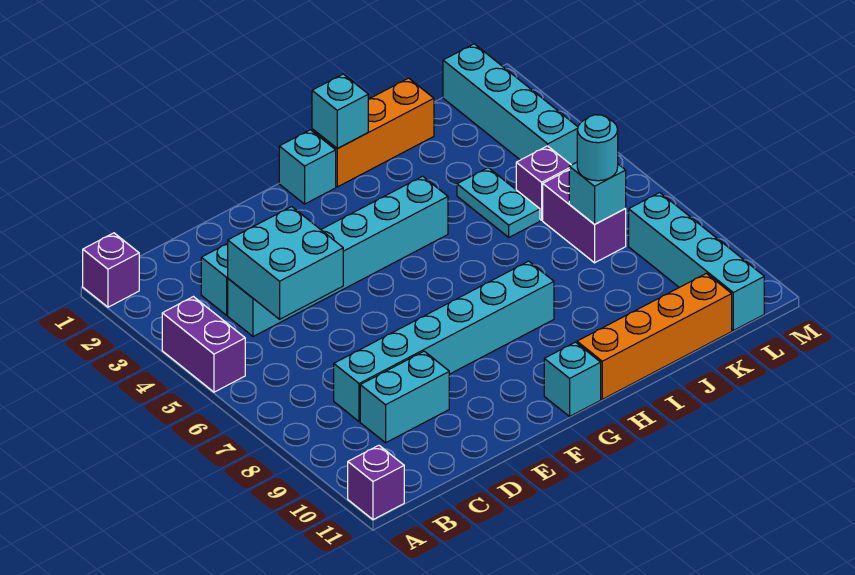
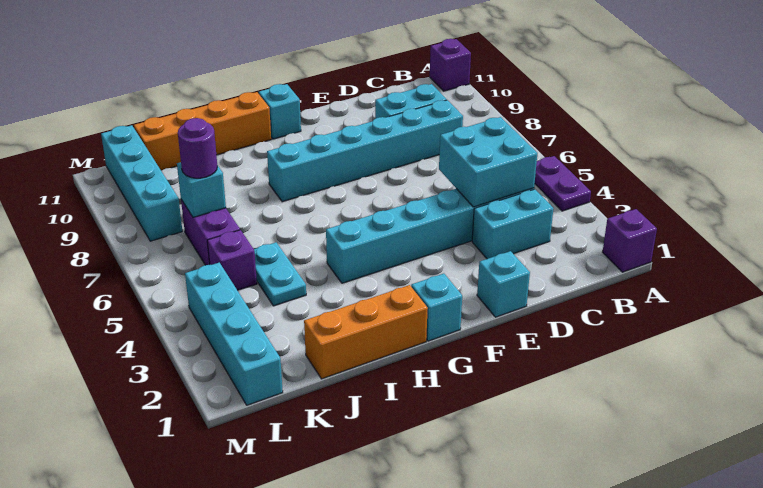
purple 1x2 brick [162,297,245,392] -> purple 1x2 plate [535,156,591,211]
cyan 1x1 brick [312,74,368,149] -> cyan 1x1 brick moved to [477,251,530,317]
cyan 1x1 round brick [577,115,618,181] -> purple 1x1 round brick [178,118,217,178]

